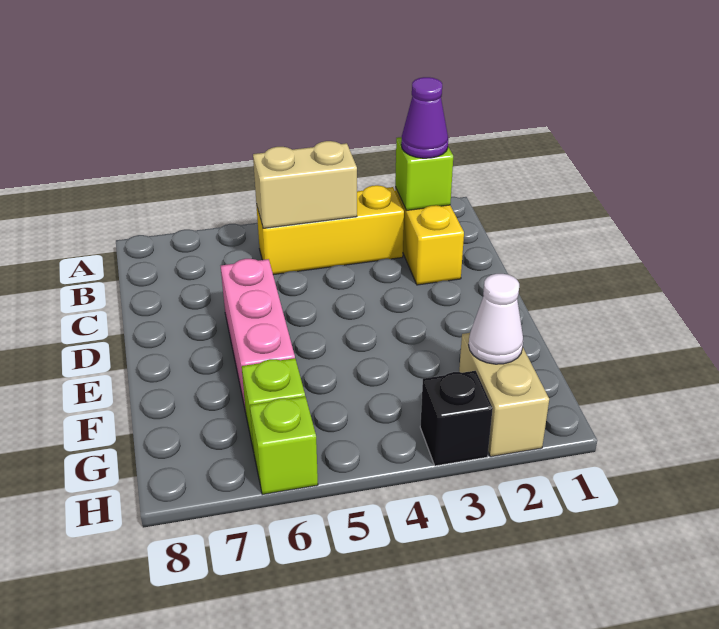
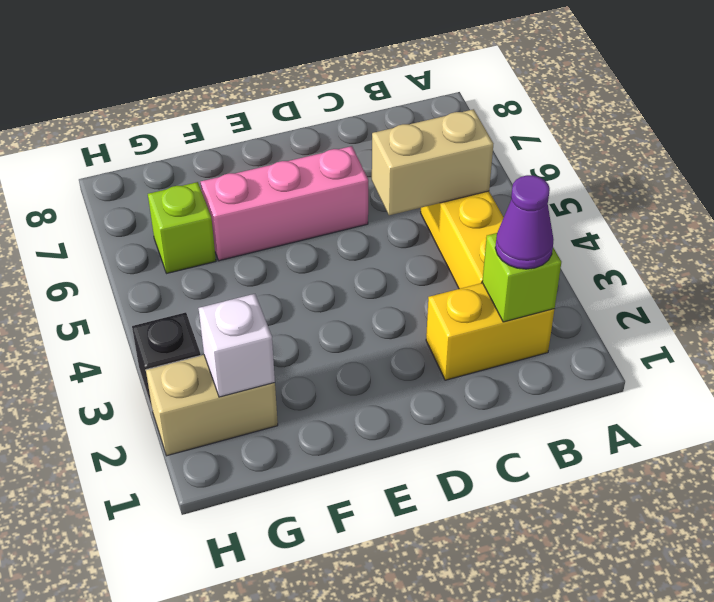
tan 1x2 brick [253,141,357,228] -> tan 1x2 brick turned to [372,109,493,215]
white 1x1 cone [469,274,523,364] -> white 1x1 brick [199,294,275,397]
lime 1x1 brick [250,396,318,495] -> none

